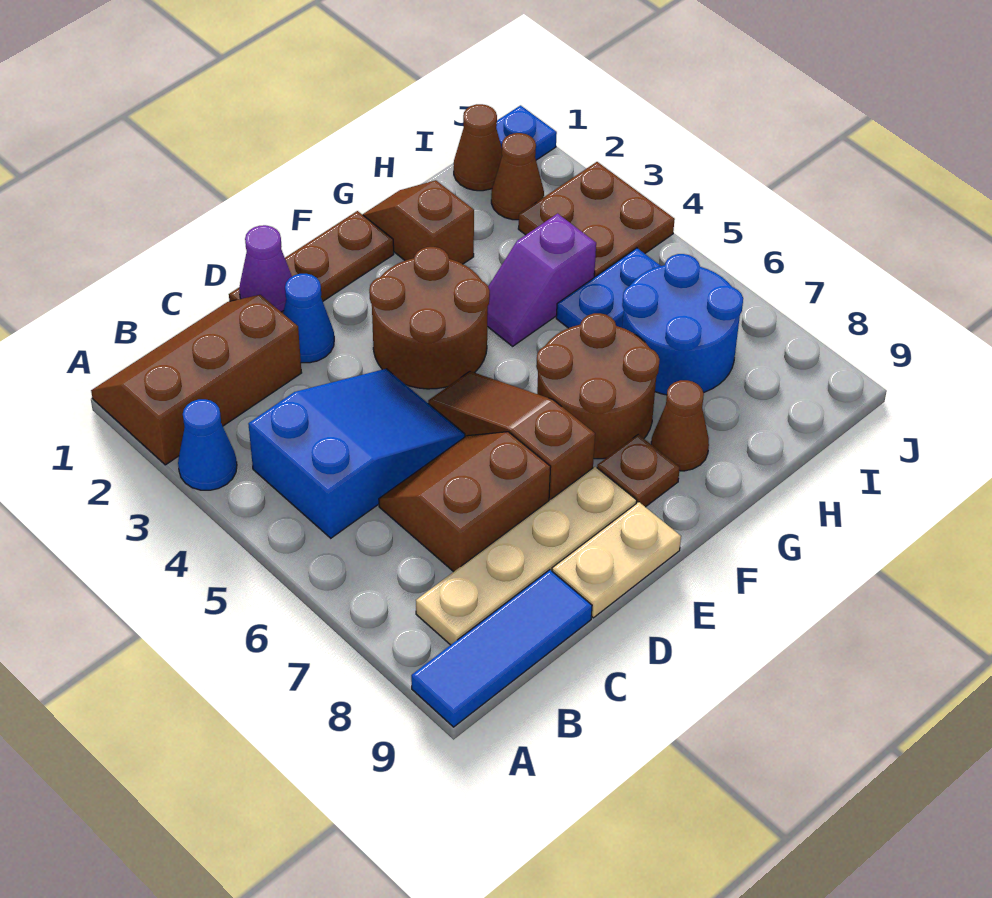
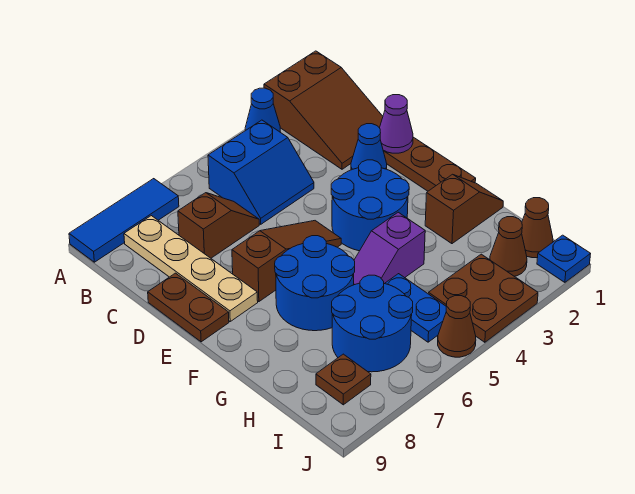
brown 2x3 slope [91,295,302,465] -> brown 2x3 slope turned to [264,51,383,169]
blue 1x3 tile [411,570,592,727] -> blue 1x3 tile turned to [69,179,179,262]
blue 2x3 slope [248,369,465,538] -> blue 2x2 slope [208,120,314,224]
brown 2x2 slope [379,432,551,572] -> brown 1x2 slope [178,193,259,258]
tan 1x2 plate [552,502,681,618] -> brown 1x2 plate [148,273,229,342]
brown 2x2 round brick [369,247,490,389] -> blue 2x2 round brick [331,160,409,251]
brown 2x2 round brick [536,313,660,459] -> blue 2x2 round brick [275,236,355,331]
brown 1x1 plate [597,434,680,507] -> brown 1x1 plate moved to [316,354,371,405]
purple 1x2 slope [487,214,596,346] -> purple 1x2 slope turned to [353,212,425,285]
brown 1x1 cone [651,380,709,471] -> brown 1x1 cone moved to [438,296,476,357]

